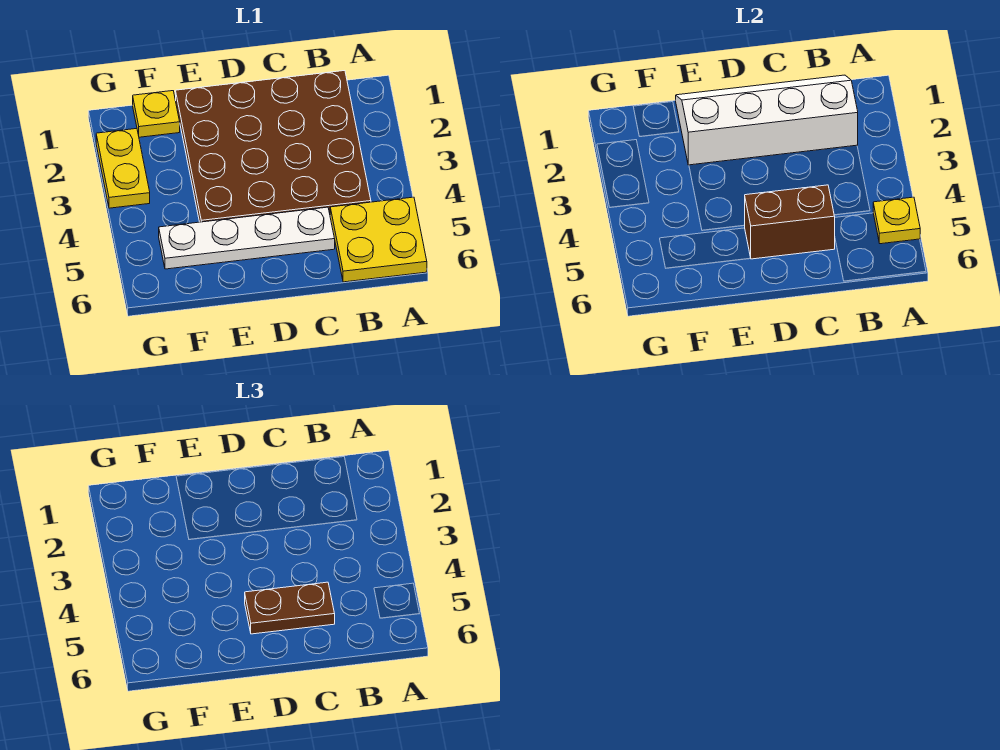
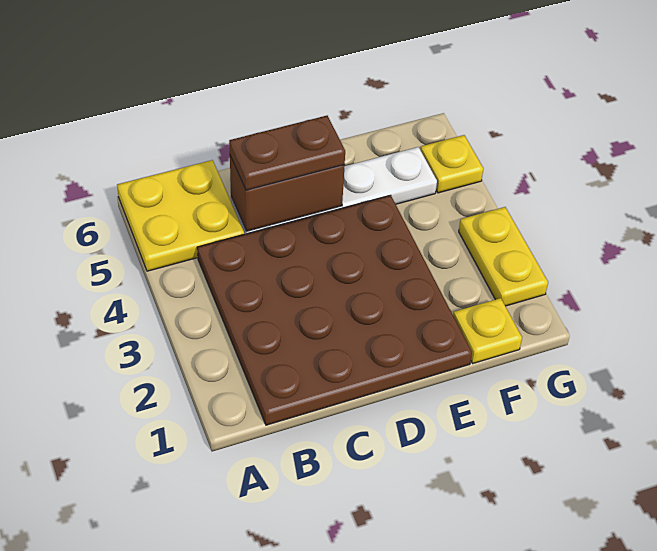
yellow 1x1 plate [873,197,920,244] -> yellow 1x1 plate moved to [420,135,483,193]
white 2x4 slope [676,75,858,165] -> none

